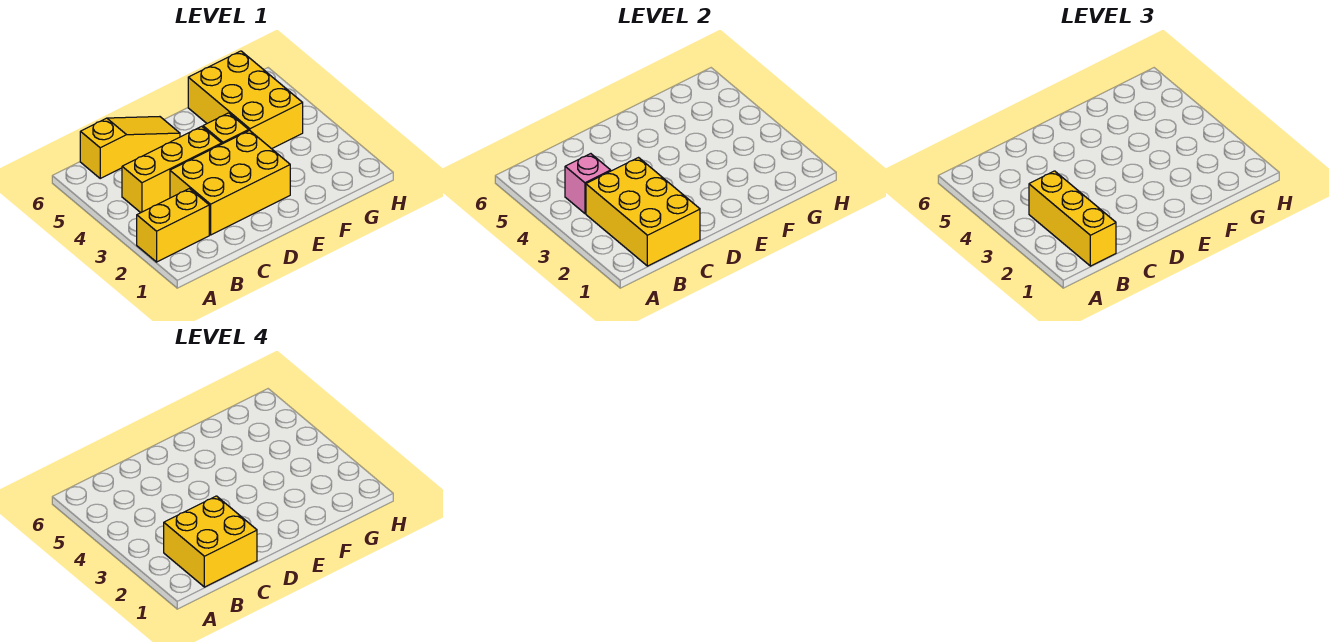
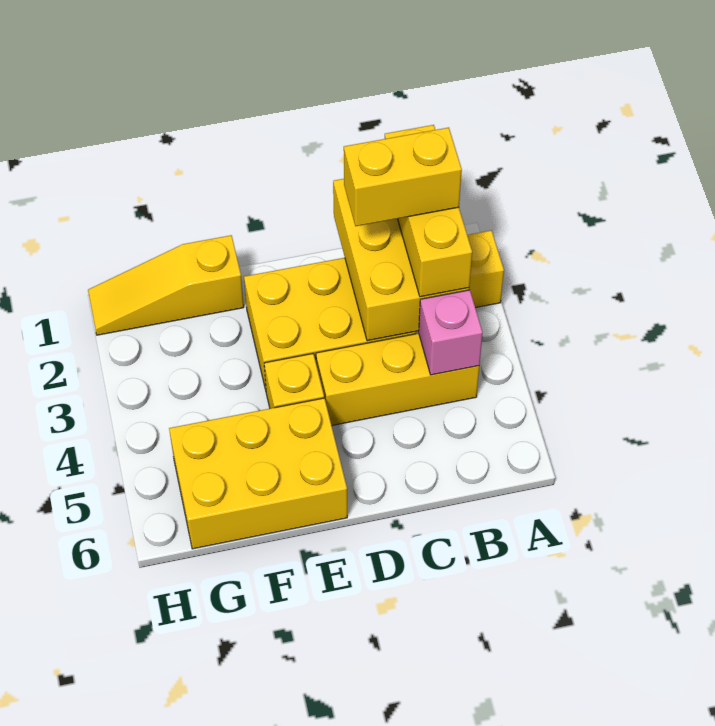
yellow 2x2 brick [164,496,257,587] -> yellow 1x2 brick [344,128,462,226]
yellow 1x3 slope [80,117,180,178] -> yellow 1x3 slope moved to [88,235,244,335]
yellow 2x3 brick [188,51,303,149] -> yellow 2x3 brick turned to [169,398,347,549]

